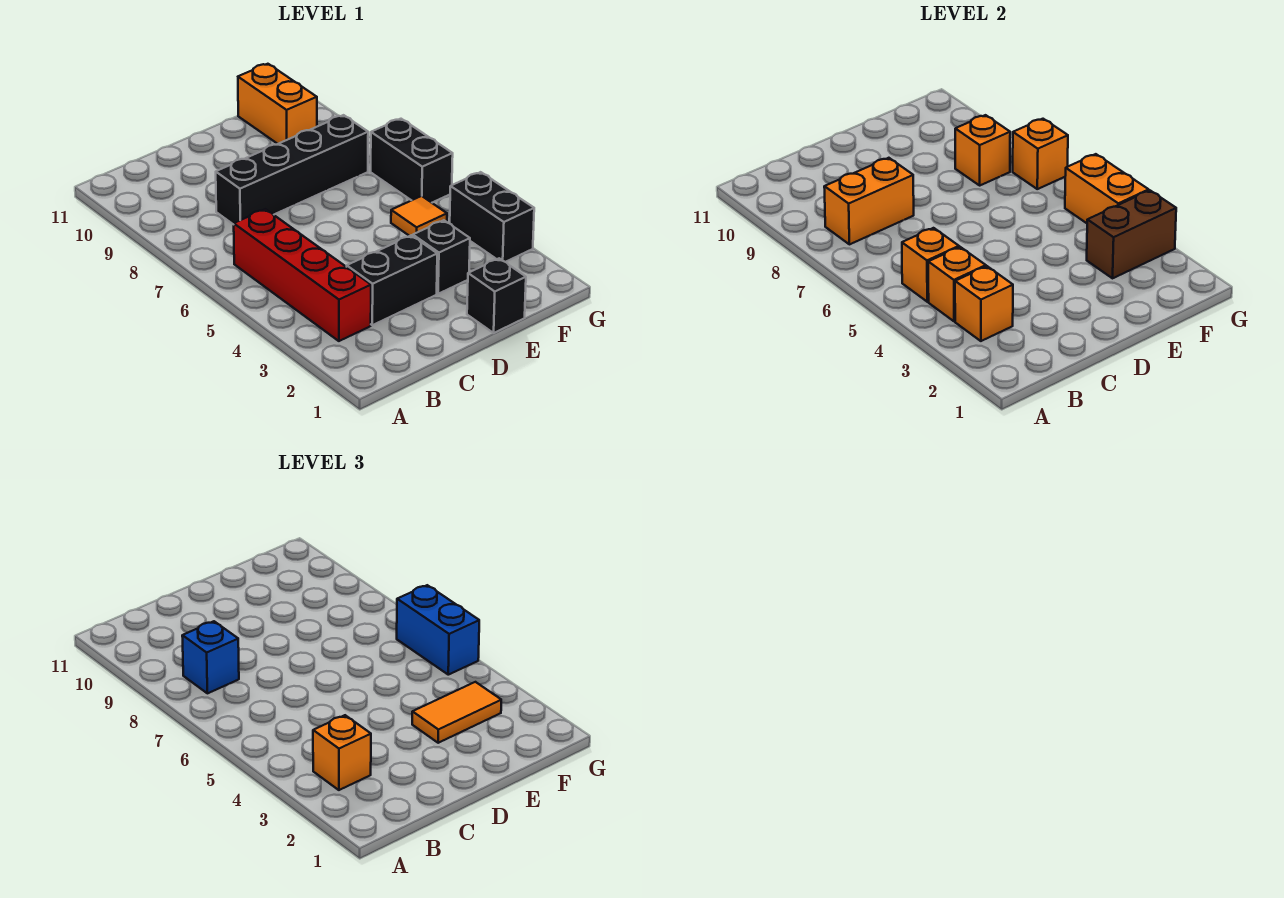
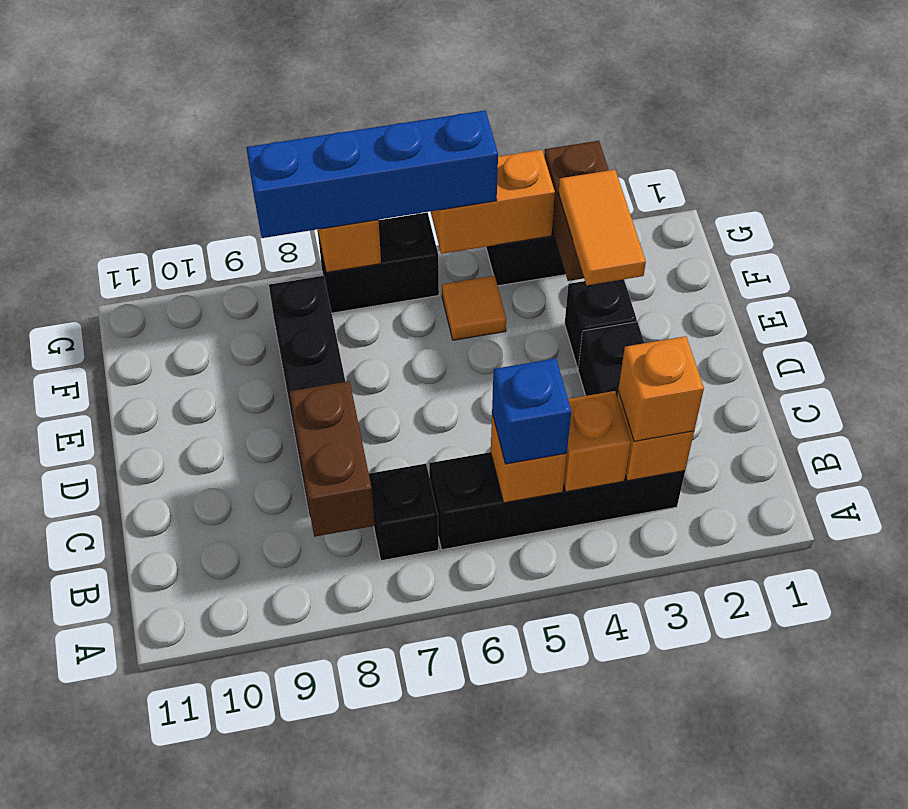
red 1x4 brick [234,209,371,341] -> black 1x4 brick [429,452,685,550]
orange 1x2 brick [824,158,914,244] -> brown 1x2 brick [289,381,375,537]
blue 1x1 brick [182,621,239,693] -> blue 1x1 brick moved to [492,358,571,464]
black 1x1 brick [467,258,526,333] -> black 1x1 brick moved to [369,464,438,561]
orange 1x1 brick [955,115,1010,185] -> none
orange 1x2 brick [238,64,317,144] -> none
blue 1x2 brick [397,585,479,675] -> blue 1x4 brick [246,110,498,238]

